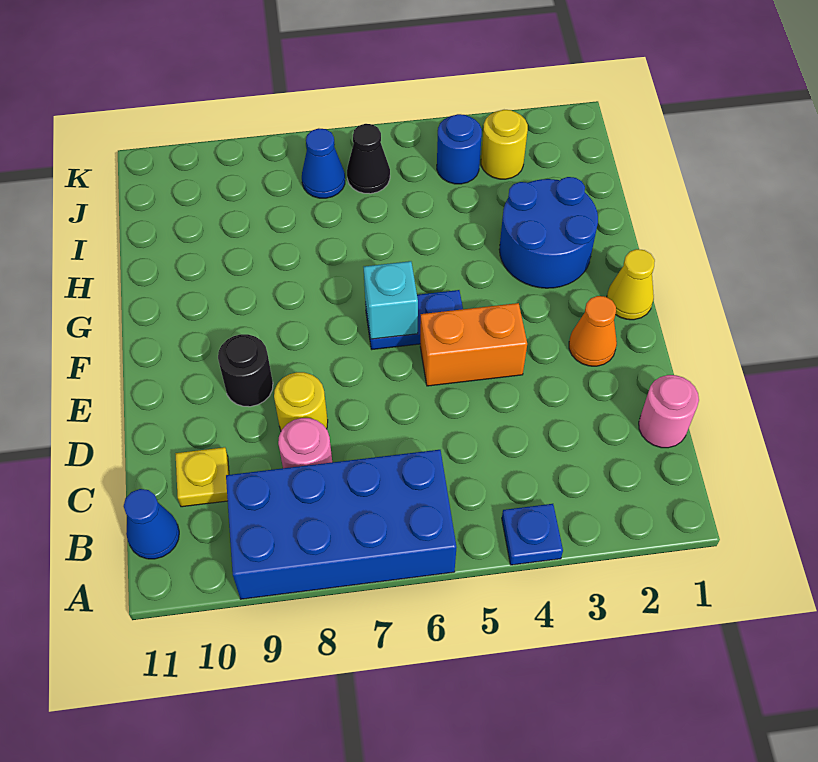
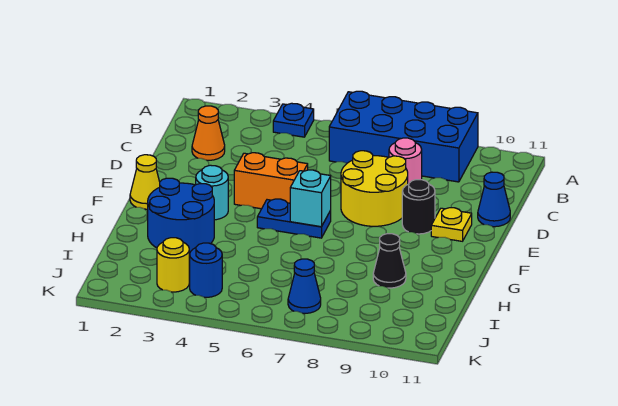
blue 1x1 cone [124,489,179,559] -> blue 1x1 cone moved to [478,172,510,227]
pink 1x1 round brick [639,375,699,448] -> none
yellow 1x1 plate [175,447,229,507] -> yellow 1x1 plate moved to [431,208,472,241]
yellow 1x1 round brick [274,372,328,431] -> yellow 2x2 round brick [341,151,408,226]
orange 1x1 cone [569,296,617,366] -> orange 1x1 cone moved to [192,106,225,160]
none -> cyan 1x1 round brick [196,165,228,220]
black 1x1 cone [347,124,390,194] -> black 1x1 cone moved to [373,234,406,288]

